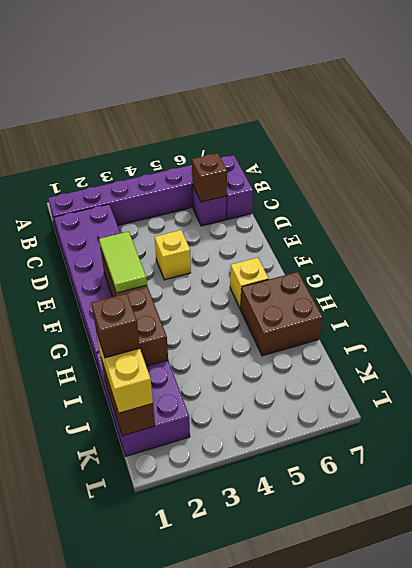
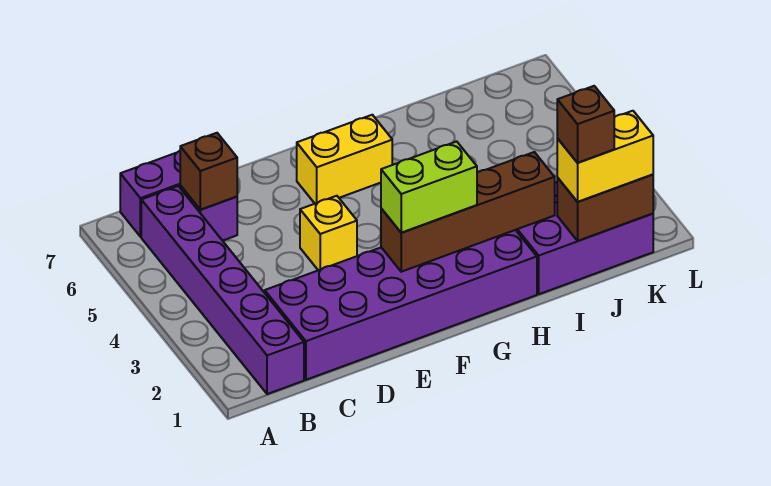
lime 1x2 tile [99,232,147,293] -> lime 1x2 brick [381,141,477,233]
yellow 1x1 brick [230,258,269,308] -> yellow 1x2 brick [297,115,392,204]
brown 2x2 brick [240,272,323,356] -> none

